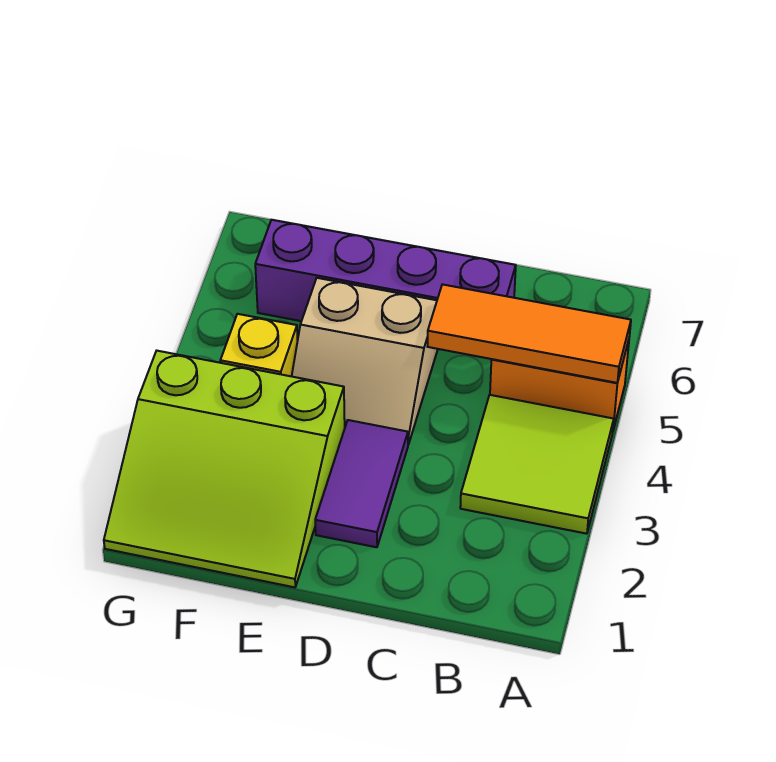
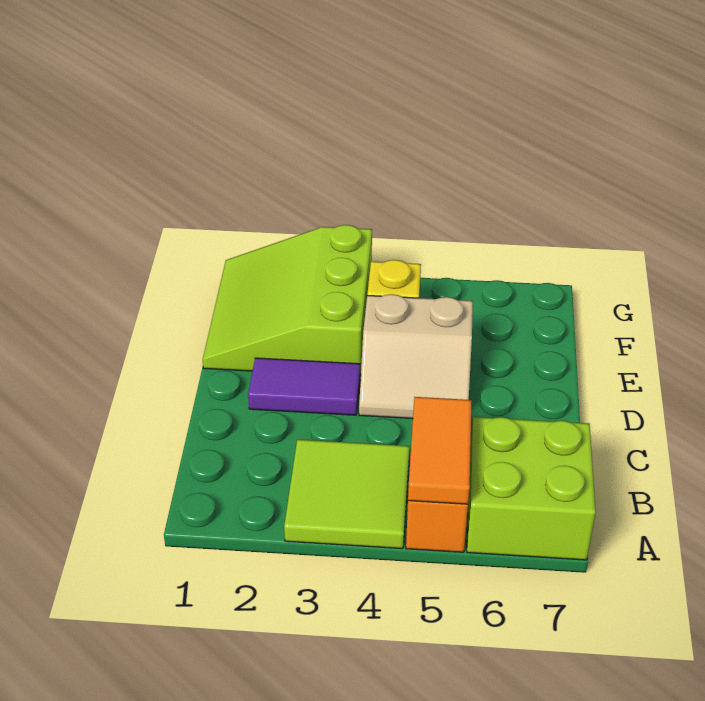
orange 1x3 tile [427,284,631,383] -> orange 1x2 tile [408,397,472,504]
none -> lime 2x2 brick [467,417,595,560]
purple 1x4 brick [255,220,516,321] -> none
tan 2x2 slope [292,278,438,444] -> tan 2x2 slope turned to [359,294,473,419]

